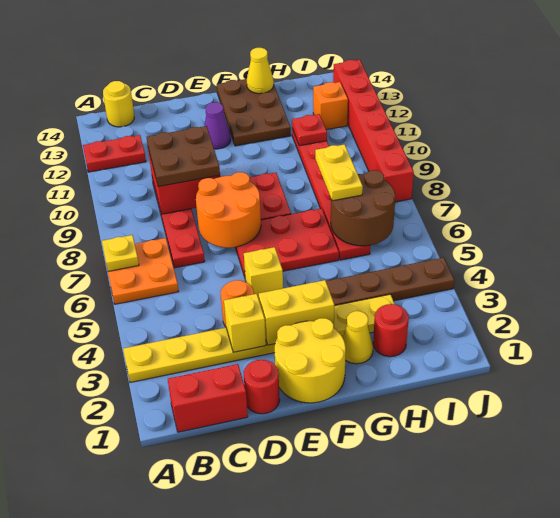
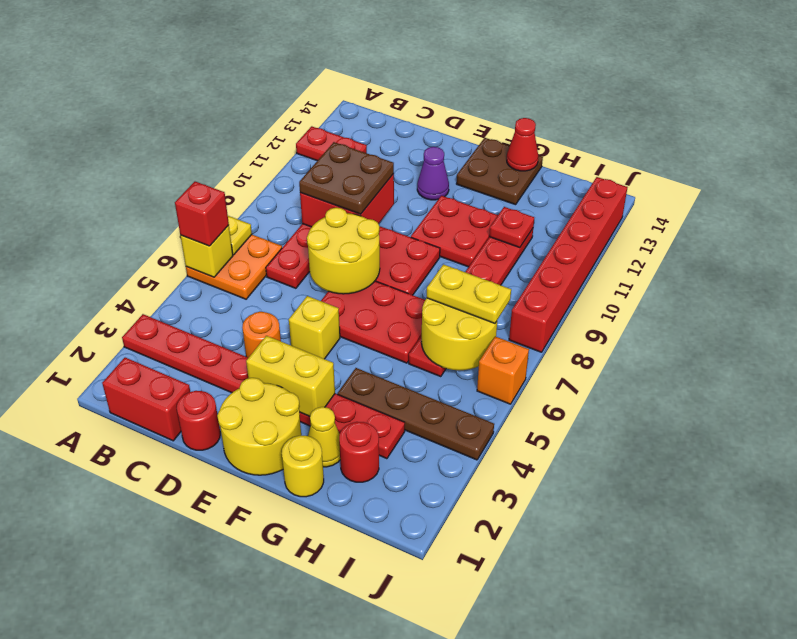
yellow 1x8 plate [123,294,395,382] -> red 1x8 plate [122,314,405,459]
none -> red 1x1 brick [175,182,229,246]
yellow 1x1 round brick [103,81,134,127] -> yellow 1x1 round brick moved to [282,436,324,497]
yellow 1x1 brick [224,294,266,352] -> yellow 1x1 brick moved to [180,225,233,277]
orange 2x2 round brick [196,172,261,248] -> yellow 2x2 round brick [307,208,380,294]
none -> red 2x2 plate [411,196,498,267]
brown 2x3 plate [217,79,291,146] -> brown 2x2 plate [456,138,543,205]
yellow 1x1 cone [247,48,274,94] -> red 1x1 cone [507,118,538,171]
brown 2x2 round brick [331,170,395,246] -> yellow 2x2 round brick [422,298,497,370]
yellow 1x2 plate [315,144,363,201] -> yellow 1x2 plate turned to [427,264,511,323]
orange 1x1 brick [313,82,348,130] -> orange 1x1 brick moved to [477,336,529,404]

